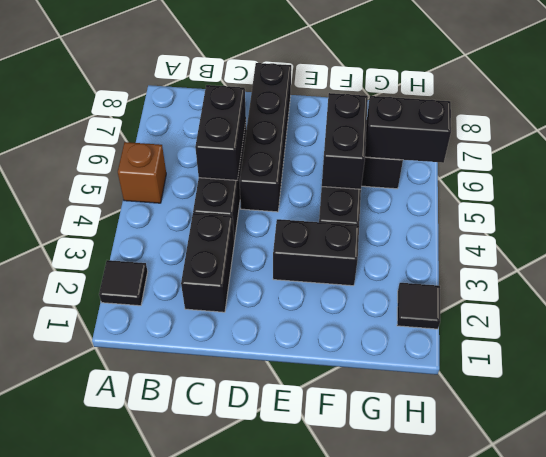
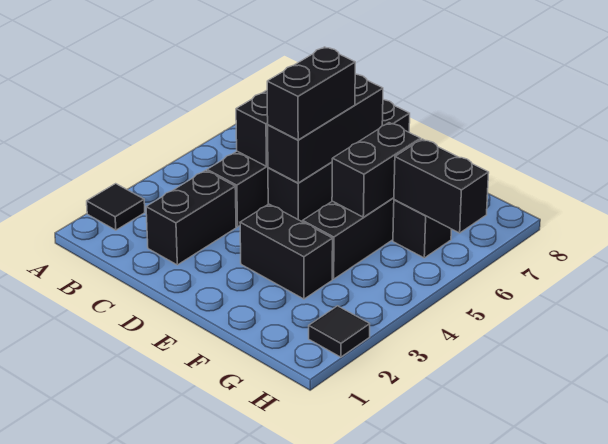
brown 1x1 brick [118,142,166,203] -> none
none -> black 1x3 brick [268,74,383,183]
none -> black 1x2 brick [267,47,355,140]

